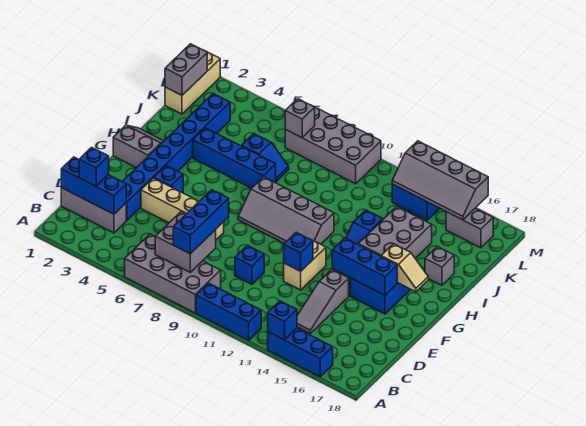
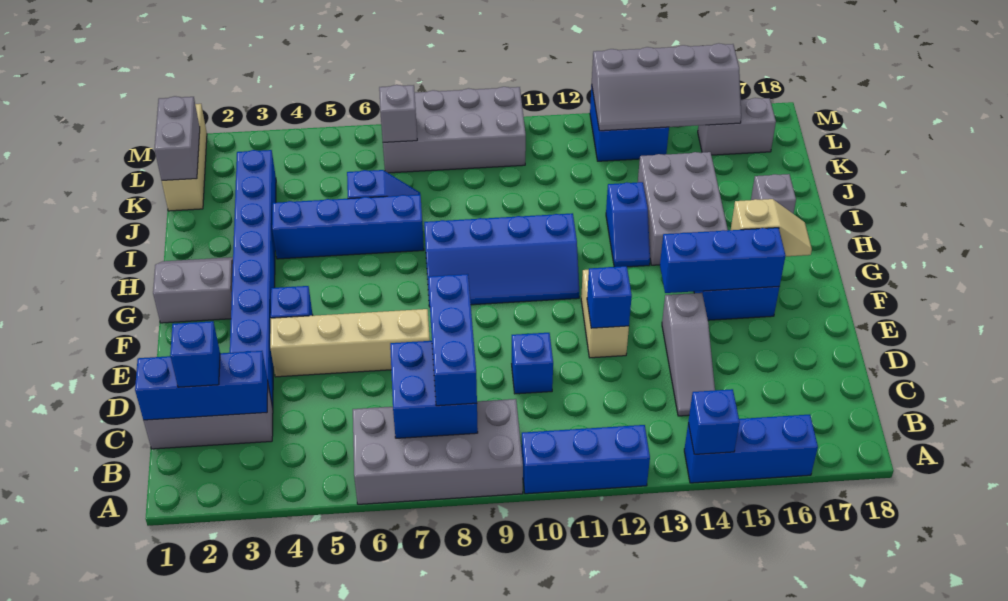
grey 2x2 brick [155,212,216,272] -> blue 2x2 brick [390,341,478,438]
grey 2x4 slope [238,177,334,244] -> blue 2x4 slope [424,213,579,307]

